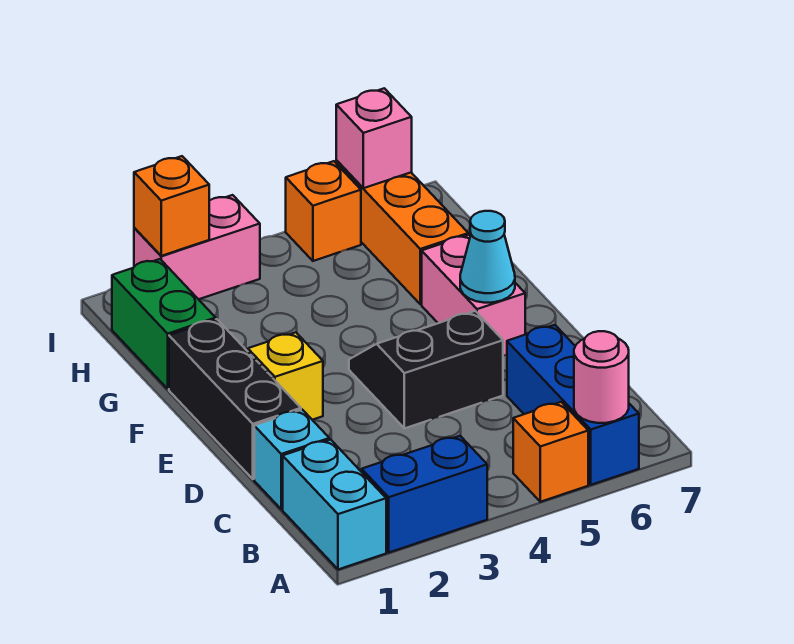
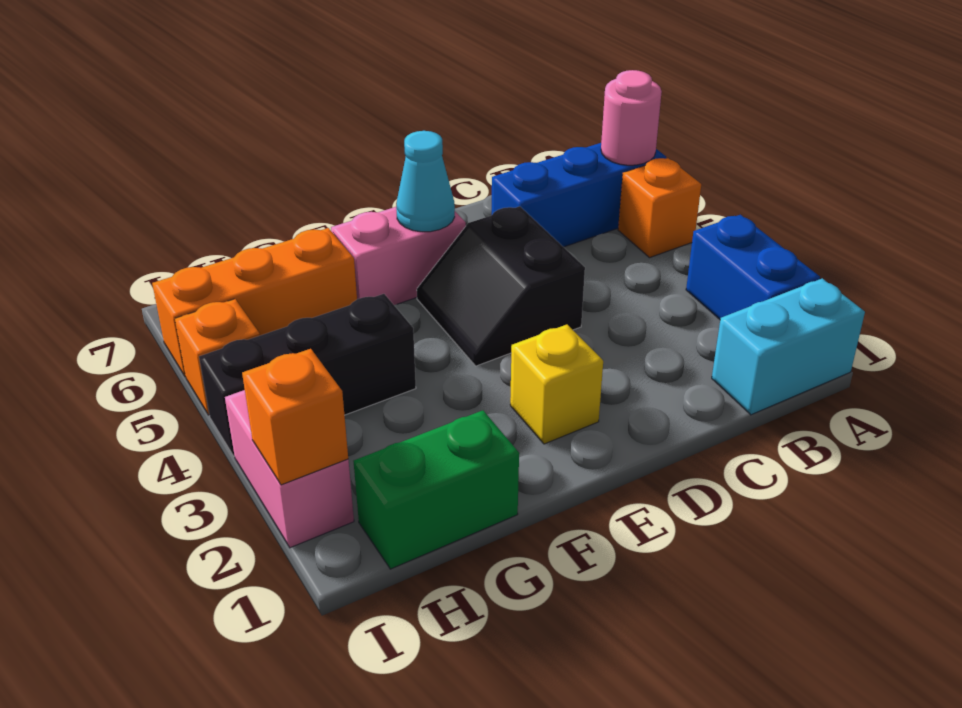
cyan 1x1 brick [254,410,329,509] -> none
black 1x3 brick [169,319,301,479] -> black 1x3 brick moved to [199,294,416,456]
pink 1x1 brick [336,88,412,188] -> none

